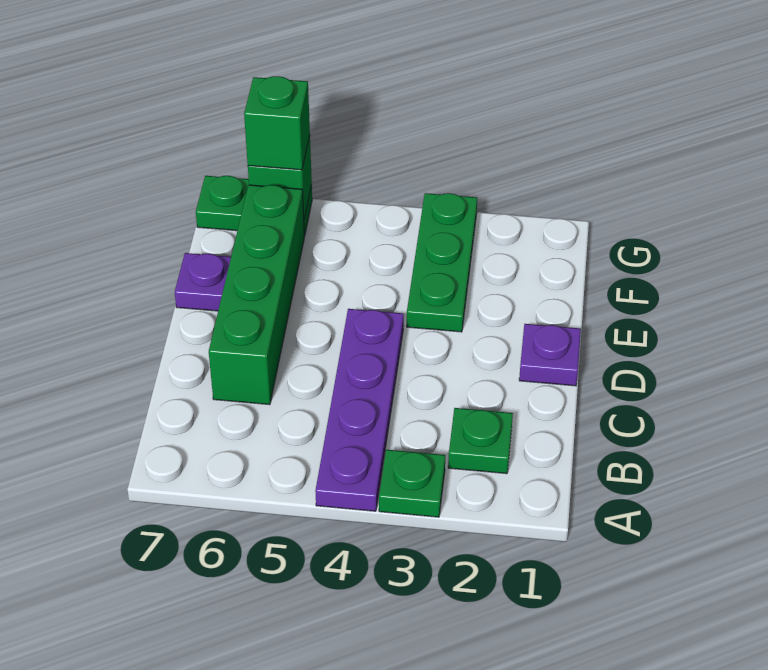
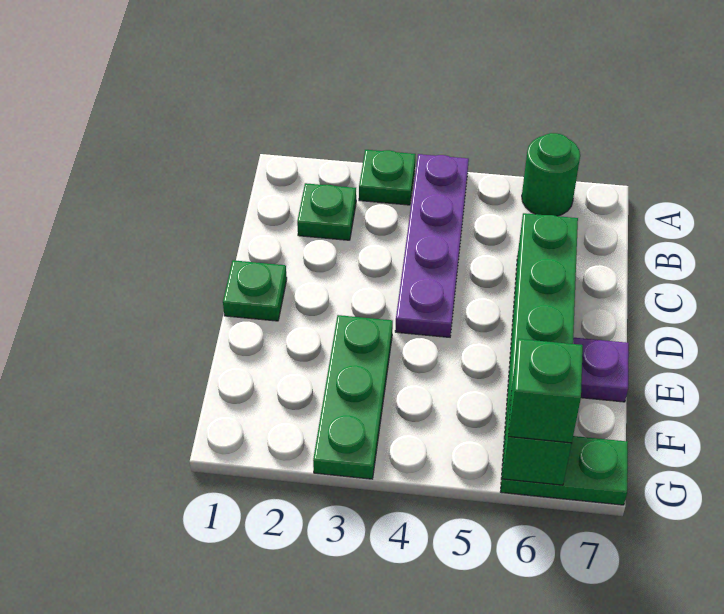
none -> green 1x1 round brick [522,133,580,216]
purple 1x1 plate [519,324,581,386] -> green 1x1 plate [223,260,287,321]

